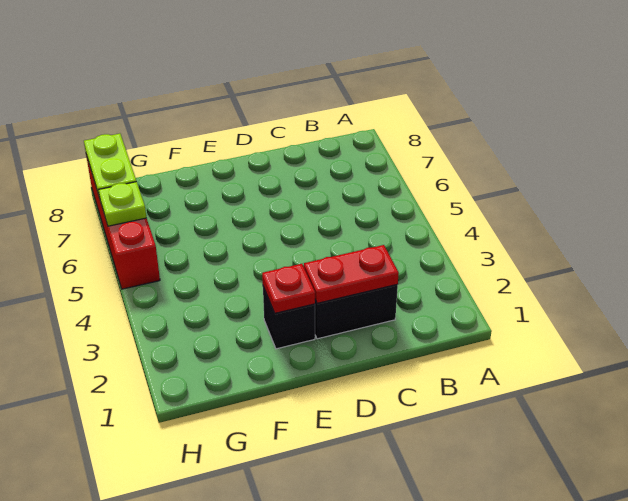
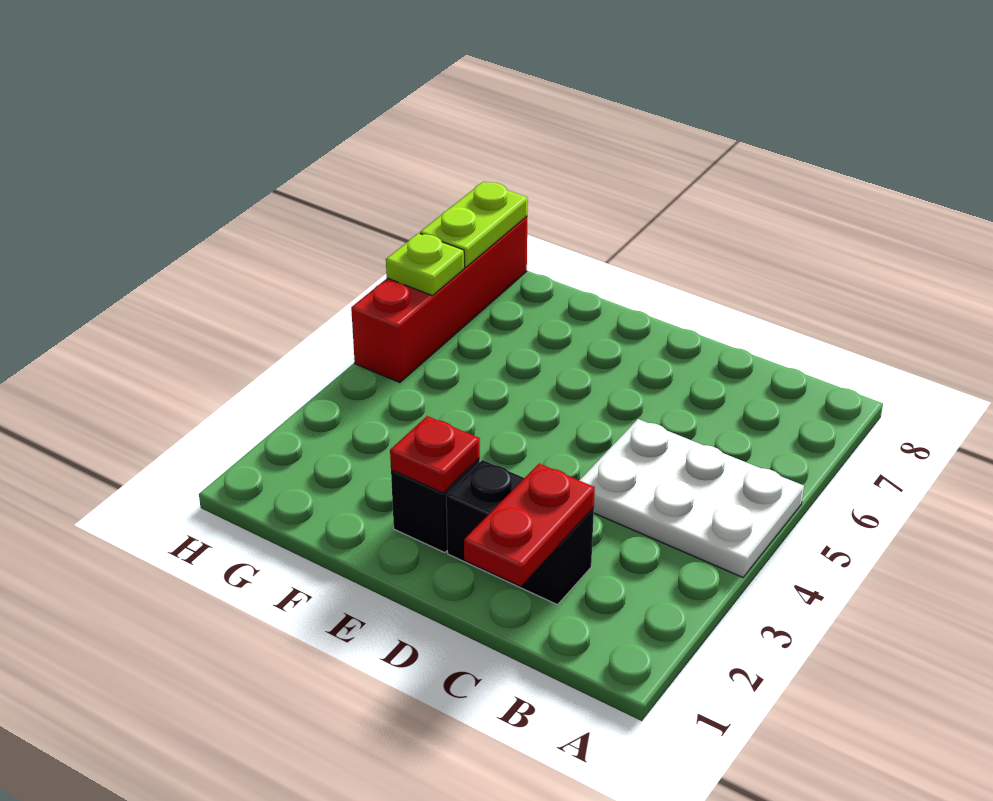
none -> white 2x3 plate [580,419,804,577]
red 1x2 plate [304,245,399,303] -> red 1x2 plate turned to [464,464,595,586]

